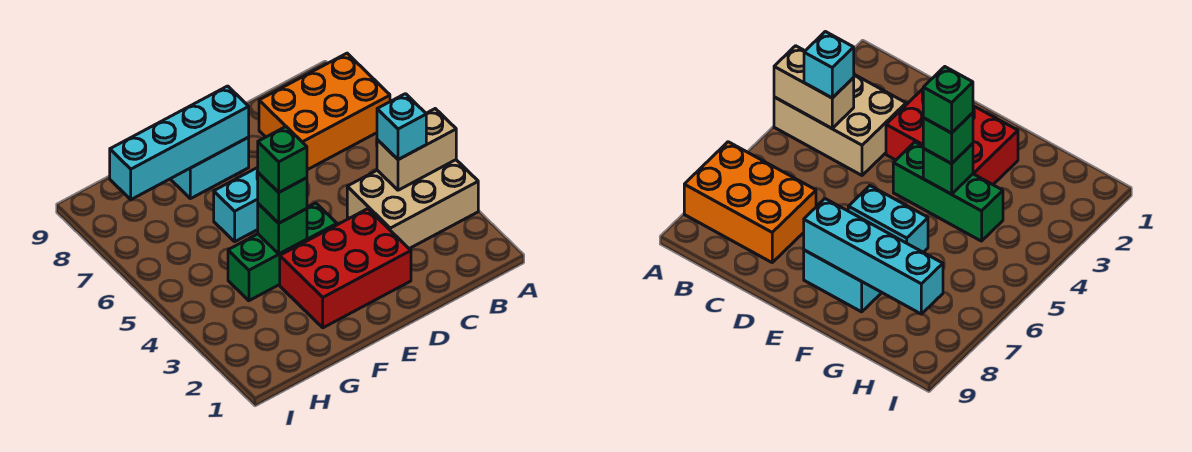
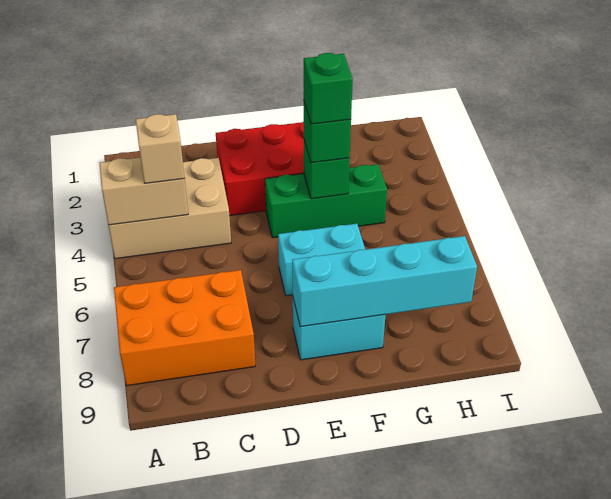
cyan 1x1 brick [377,94,426,160] -> tan 1x1 brick [136,114,184,183]

